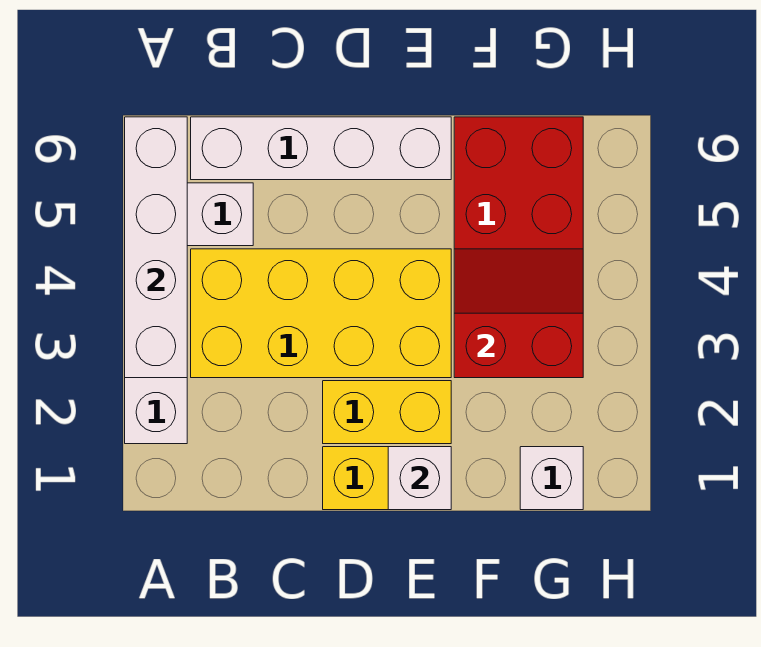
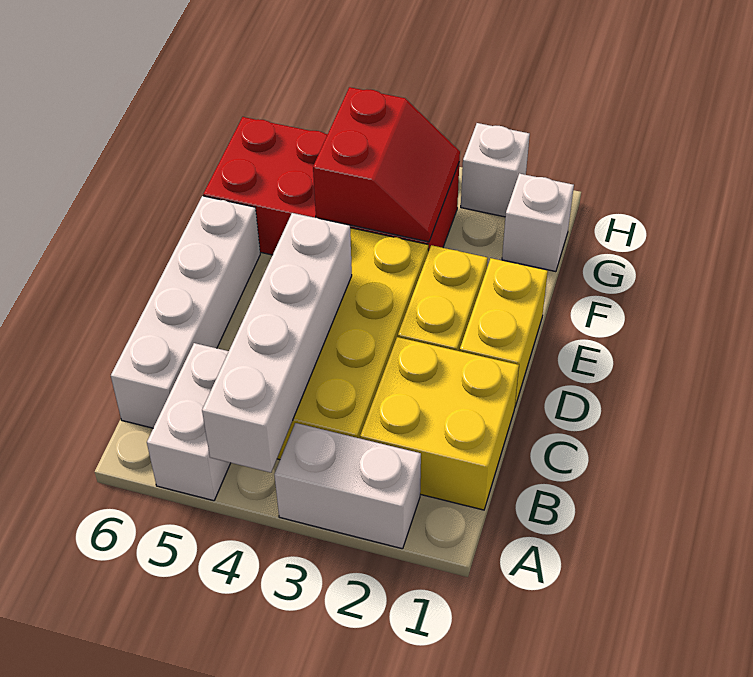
white 1x4 brick [125,117,187,378] -> white 1x4 brick turned to [202,213,352,473]
none -> yellow 2x2 brick [360,337,519,510]
white 1x1 brick [388,447,451,510] -> white 1x1 brick moved to [461,123,530,217]
red 2x2 slope [454,249,583,378] -> red 2x2 slope turned to [313,87,460,242]

